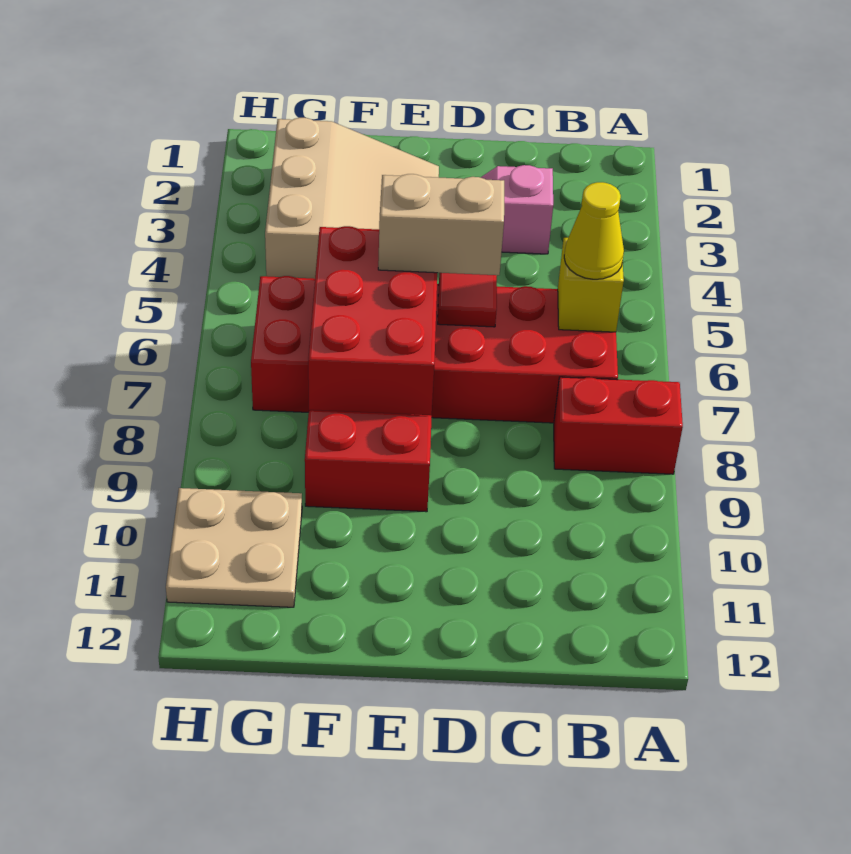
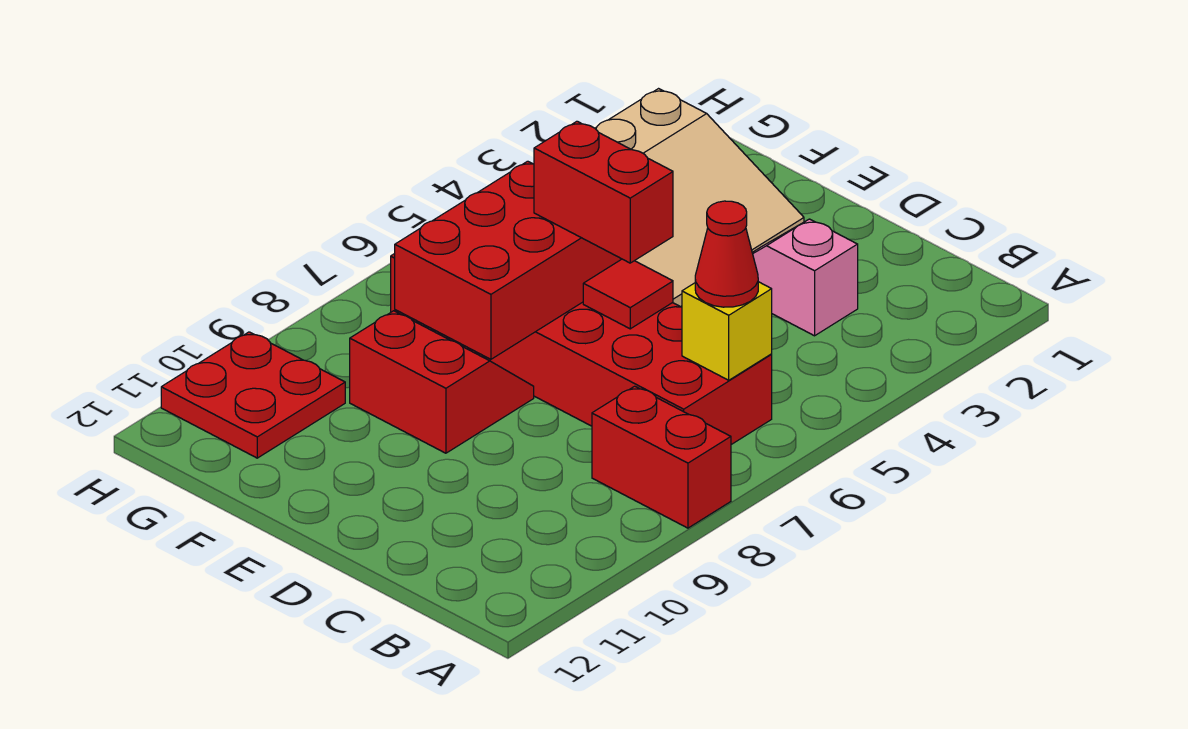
yellow 1x1 cone [564,182,624,279] -> red 1x1 cone [695,201,758,307]
tan 1x2 brick [378,174,504,275] -> red 1x2 brick [534,121,673,263]
tan 2x2 plate [166,488,302,607] -> red 2x2 plate [161,332,345,458]

